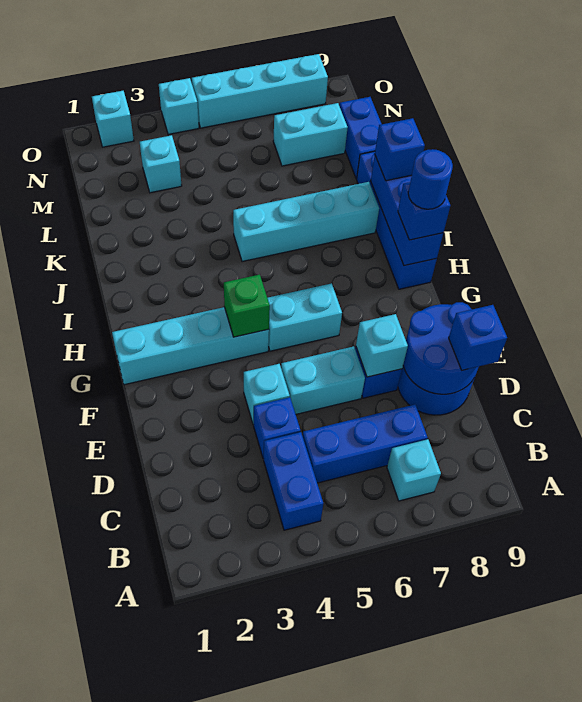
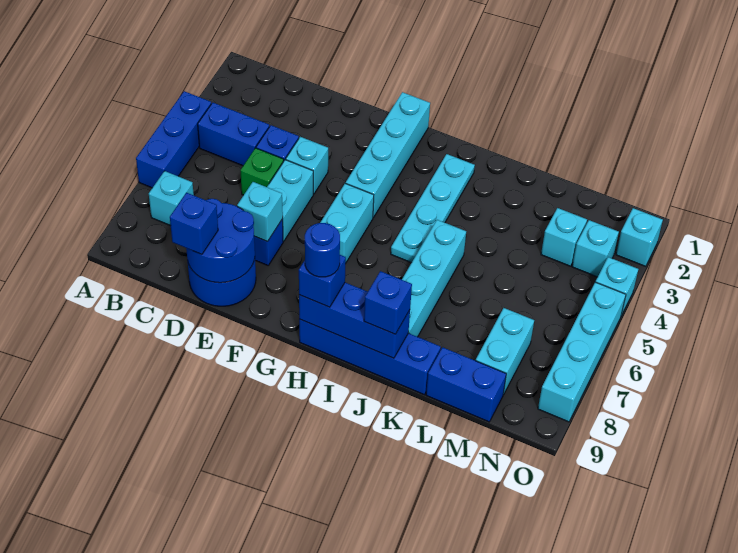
blue 1x3 brick [303,405,428,483] -> blue 1x3 brick moved to [136,91,211,188]
green 1x1 brick [224,275,270,337] -> green 1x1 brick moved to [240,148,284,195]
none -> cyan 1x4 plate [391,154,475,263]
none -> cyan 1x1 brick [572,220,619,277]

